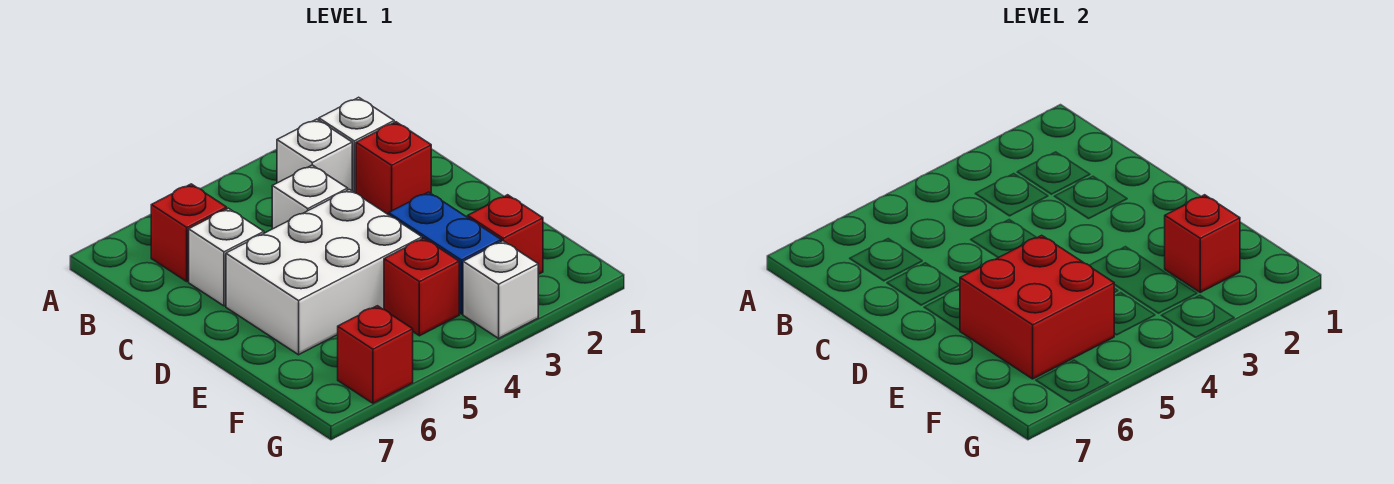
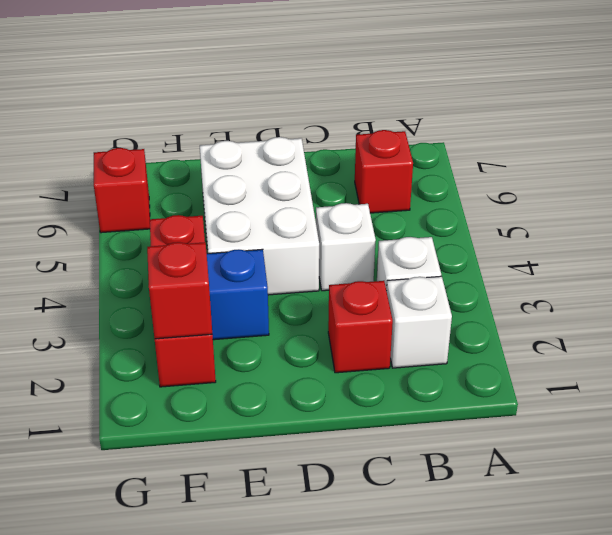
white 1x1 brick [189,208,264,306] -> none
red 2x2 brick [960,235,1114,379] -> none
white 1x1 brick [463,241,538,338] -> none

